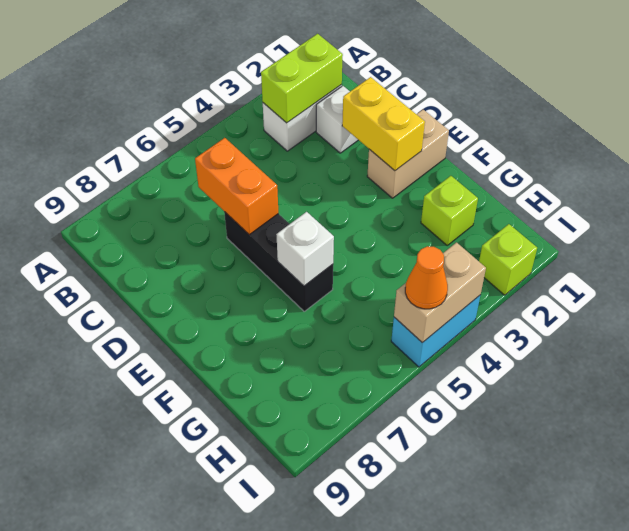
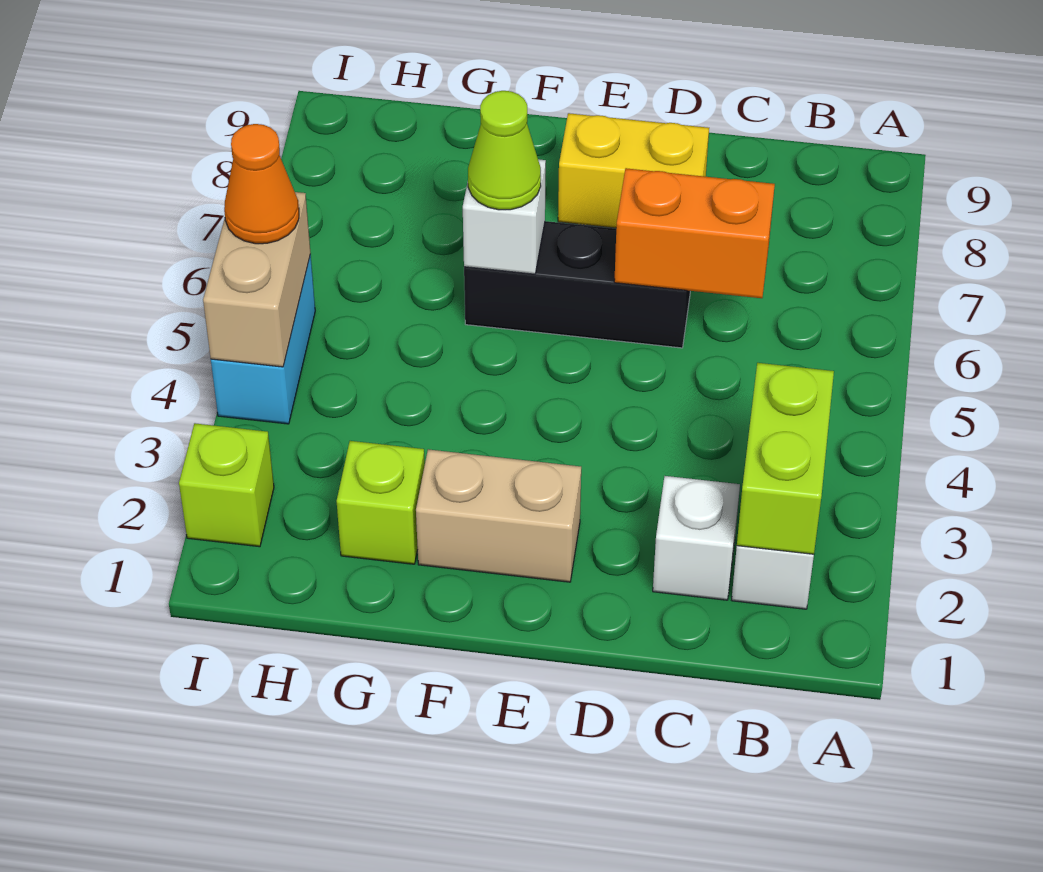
yellow 1x2 brick [342,77,425,171] -> yellow 1x2 brick moved to [558,113,709,228]
tan 1x2 brick [367,110,449,198] -> tan 1x2 brick turned to [416,449,581,582]
none -> lime 1x1 cone [468,91,541,210]

